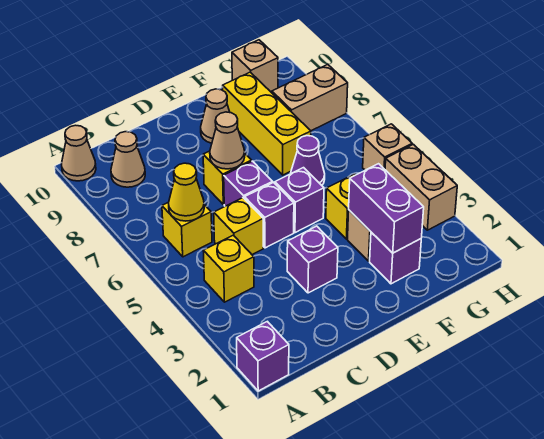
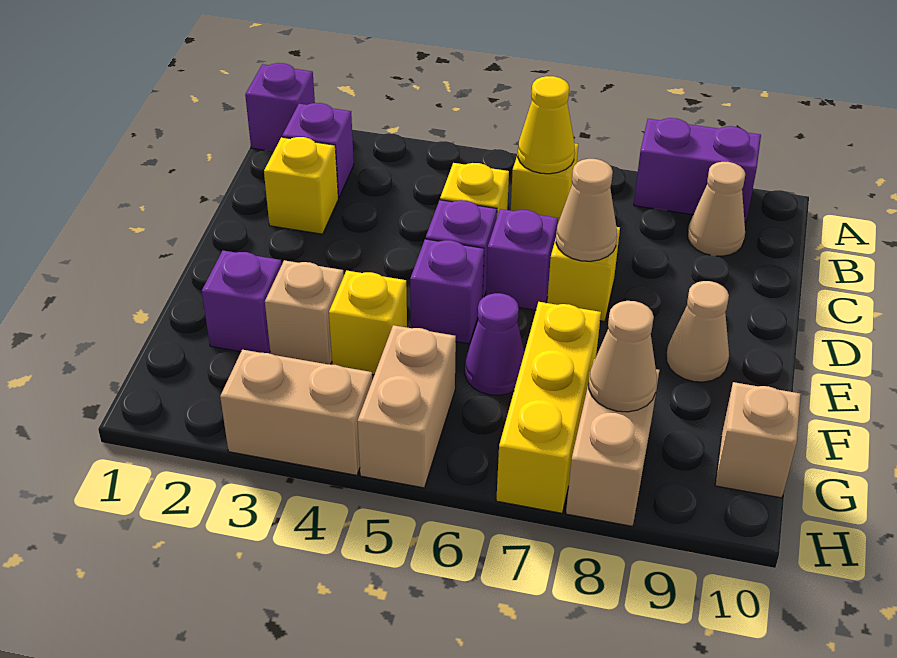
tan 1x1 cone [62,125,96,181] -> tan 1x1 cone moved to [589,301,657,412]
yellow 1x1 brick [203,235,254,302] -> yellow 1x1 brick moved to [264,137,338,234]
purple 1x1 brick [287,226,338,293] -> purple 1x1 brick moved to [282,103,354,198]
purple 1x2 brick [349,164,424,253] -> purple 1x2 brick moved to [634,118,761,223]
yellow 1x3 brick [223,72,311,175] -> yellow 1x3 brick turned to [496,302,601,513]
tan 1x1 brick [363,124,412,170] -> tan 1x2 brick [357,325,456,488]

